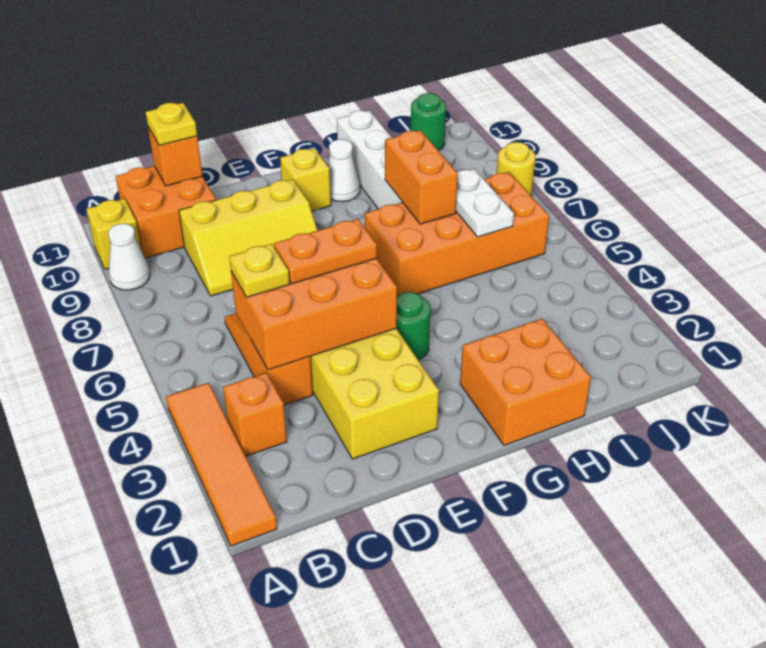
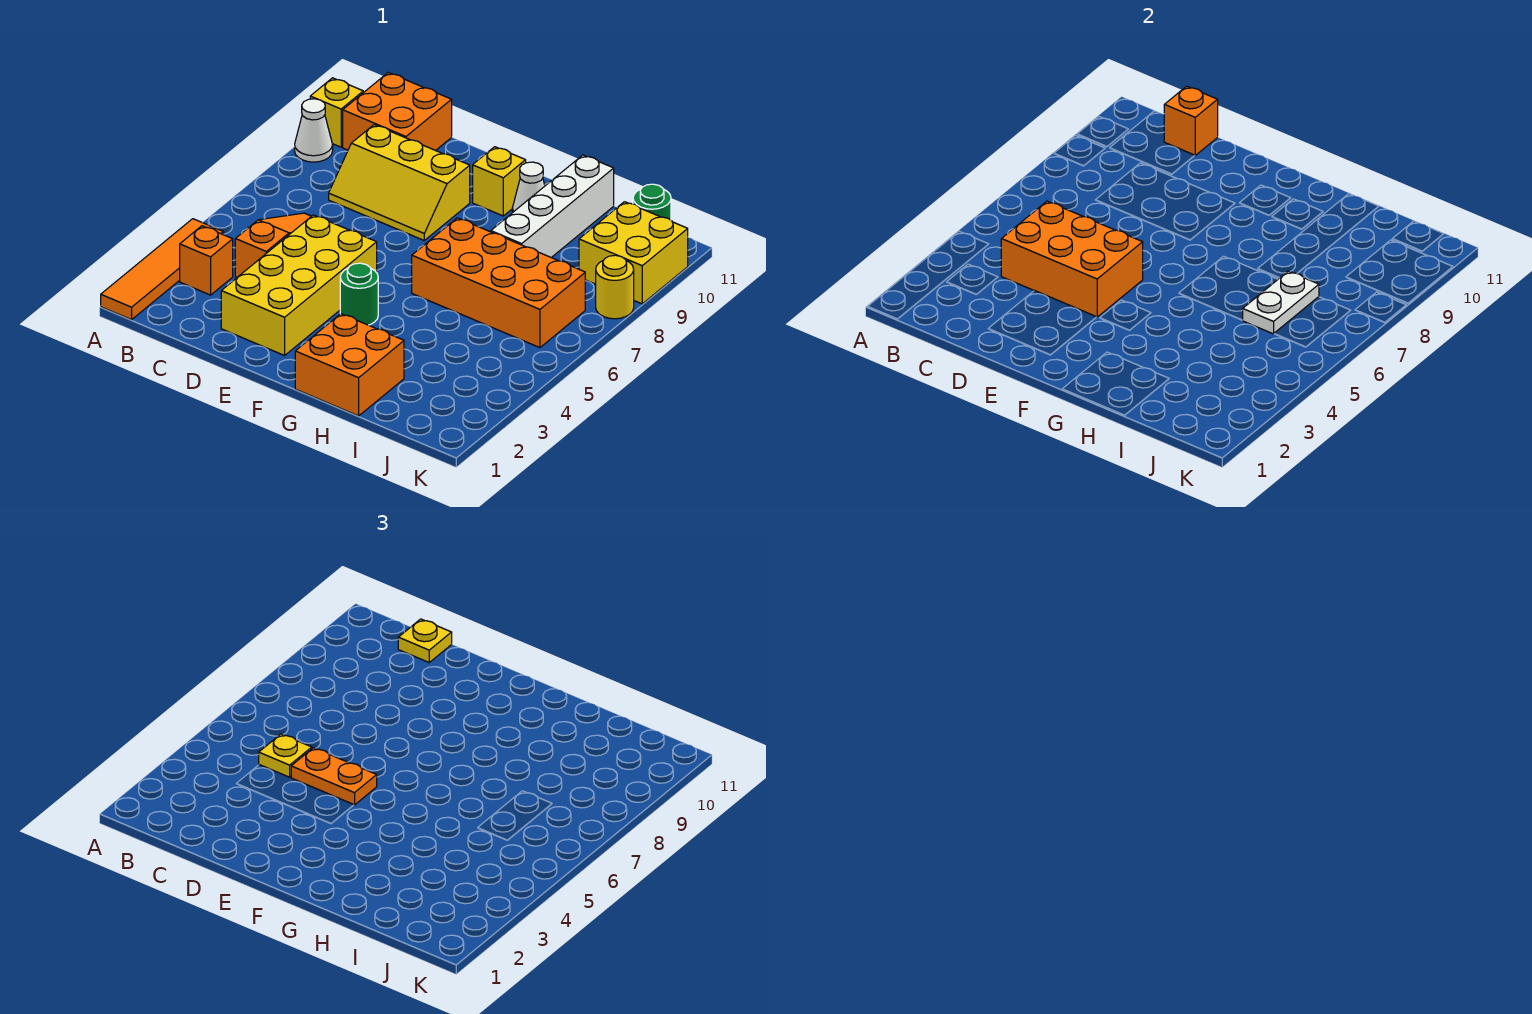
orange 1x2 brick [385,130,458,224] -> none
none -> yellow 2x2 brick [579,202,688,304]

